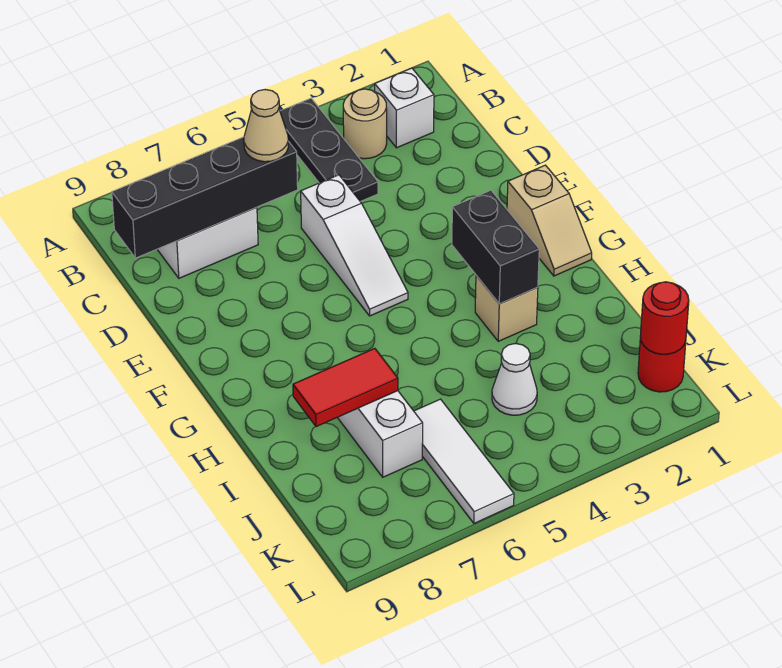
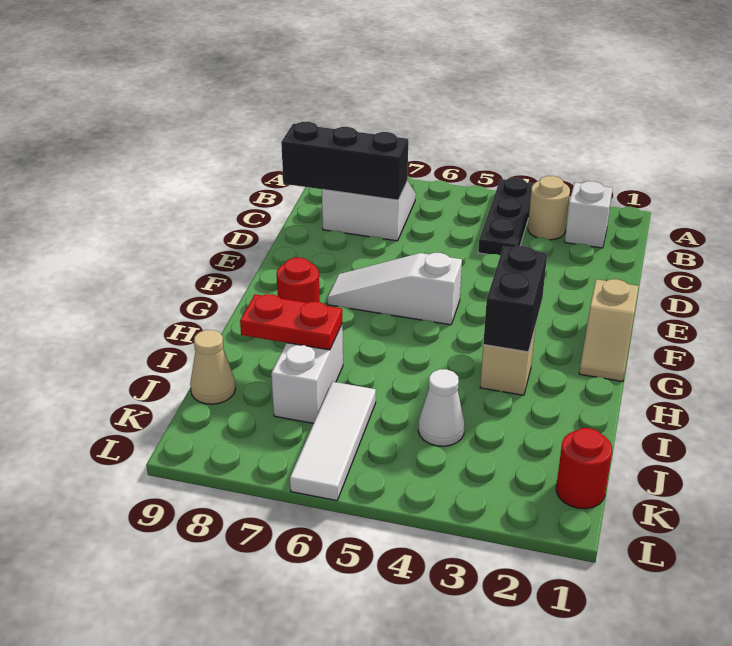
black 1x4 brick [112,137,298,258] -> black 1x3 brick [281,122,408,200]
tan 1x1 cone [244,90,288,162] -> tan 1x1 cone moved to [190,330,236,404]
white 1x3 slope [301,175,408,316] -> white 1x3 slope turned to [327,253,462,325]
red 1x2 tile [293,348,398,427] -> red 1x2 plate [240,294,342,350]
red 1x1 round brick [640,282,689,354] -> red 1x1 round brick moved to [277,258,320,303]

